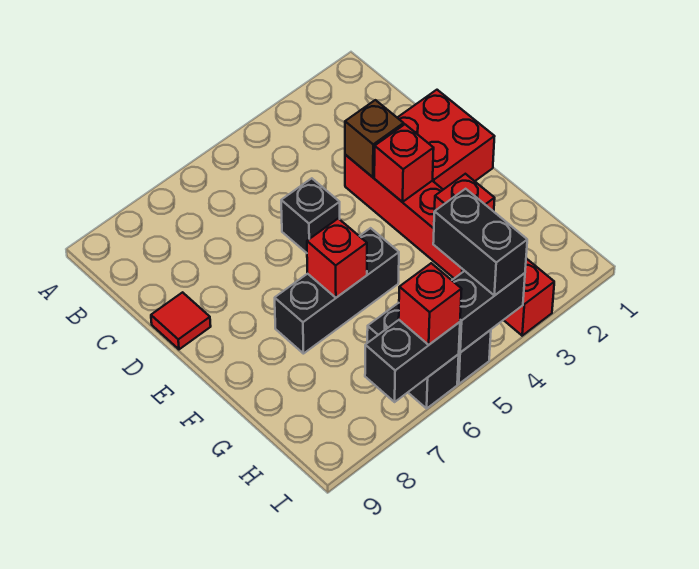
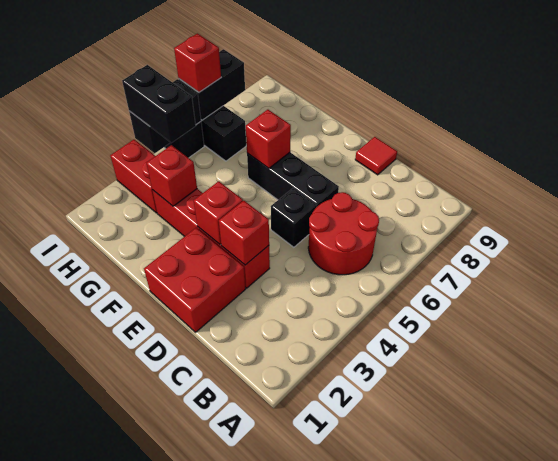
none -> red 2x2 round brick [308,192,379,275]
brown 1x1 brick [345,100,404,177] -> red 1x1 brick [219,201,269,265]
black 1x3 brick [275,228,399,354] -> black 1x3 brick turned to [247,152,339,206]

